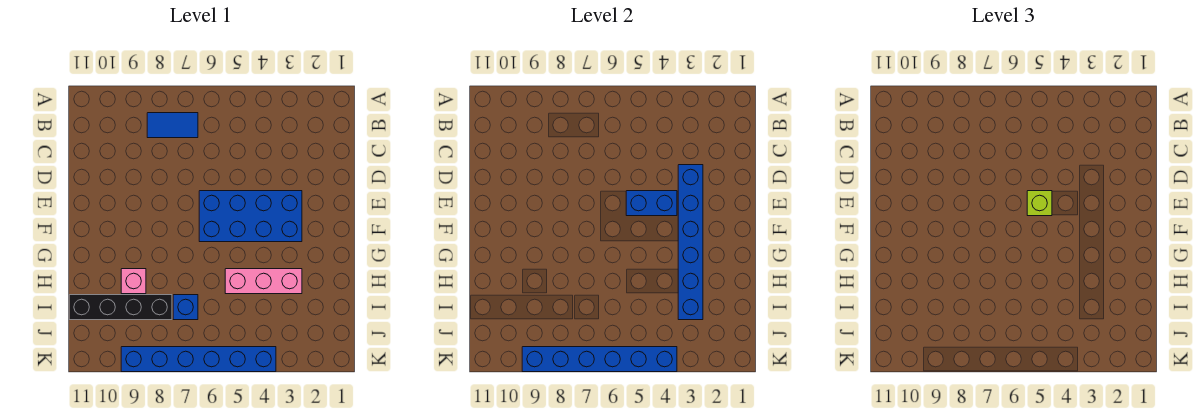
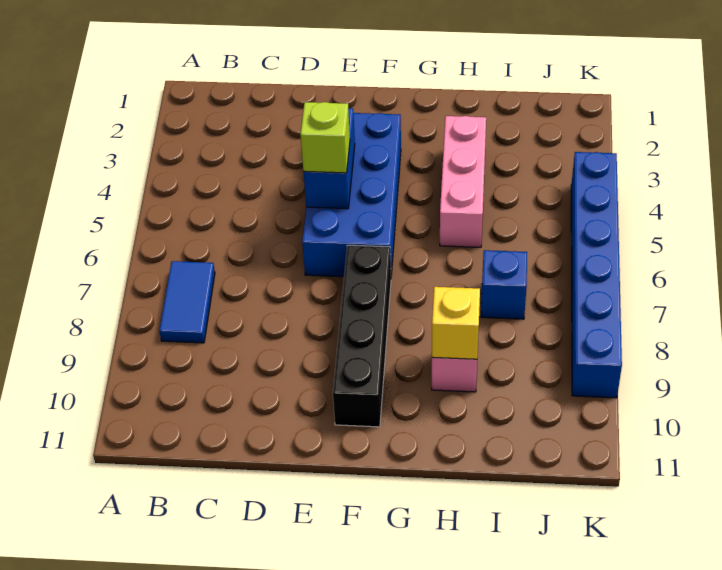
blue 1x6 brick [678,165,703,320] -> none
none -> yellow 1x1 brick [432,287,480,359]
black 1x4 brick [69,295,172,320] -> black 1x4 brick moved to [333,245,391,427]
blue 1x6 brick [522,347,677,372] -> none

